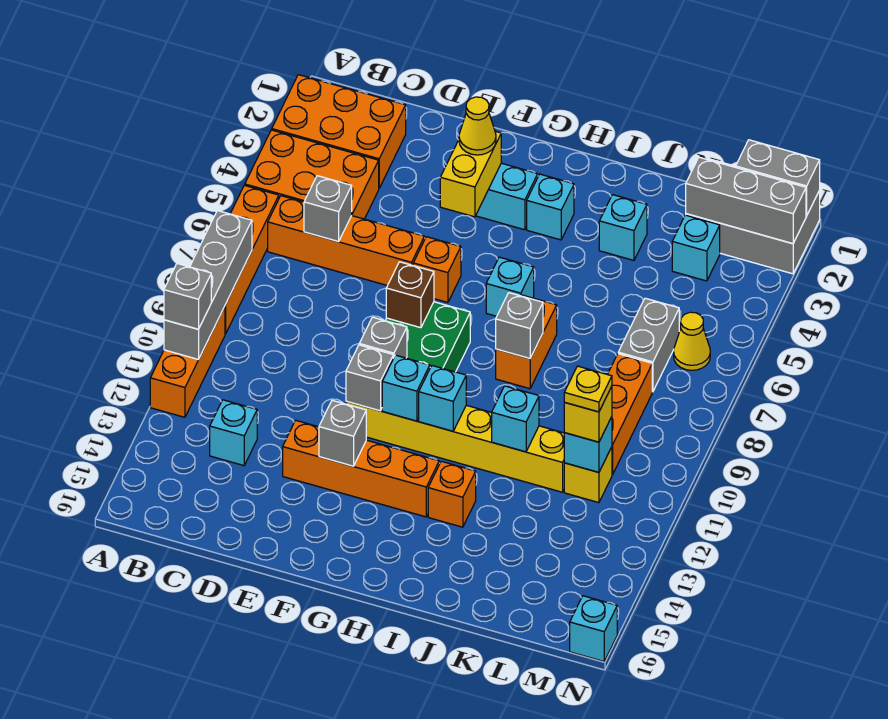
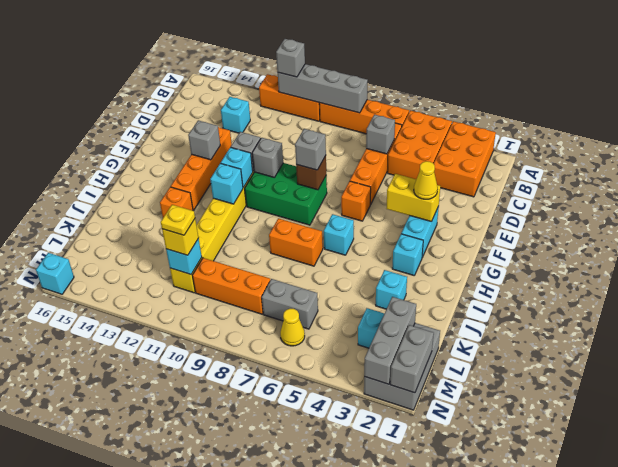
grey 1x1 brick [496,293,543,358] -> grey 1x1 brick moved to [295,129,326,170]
cyan 1x1 brick [492,386,539,452] -> none

